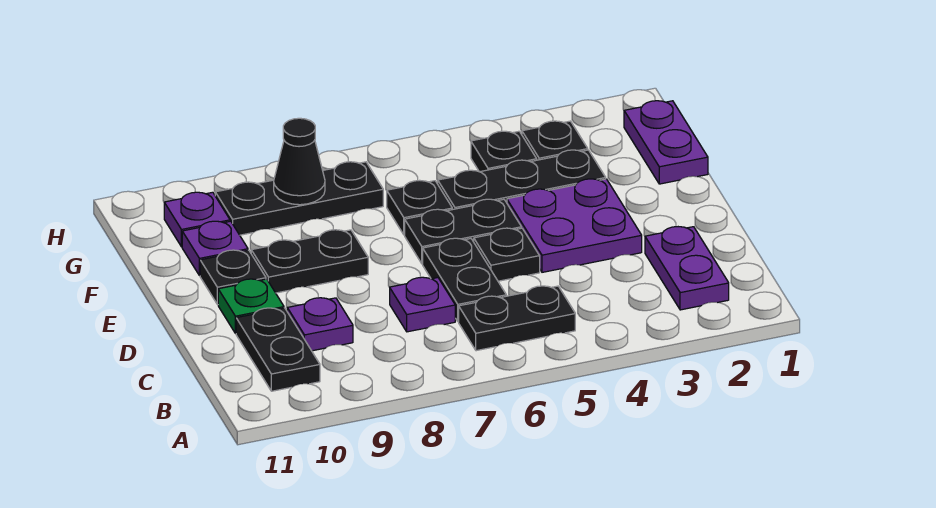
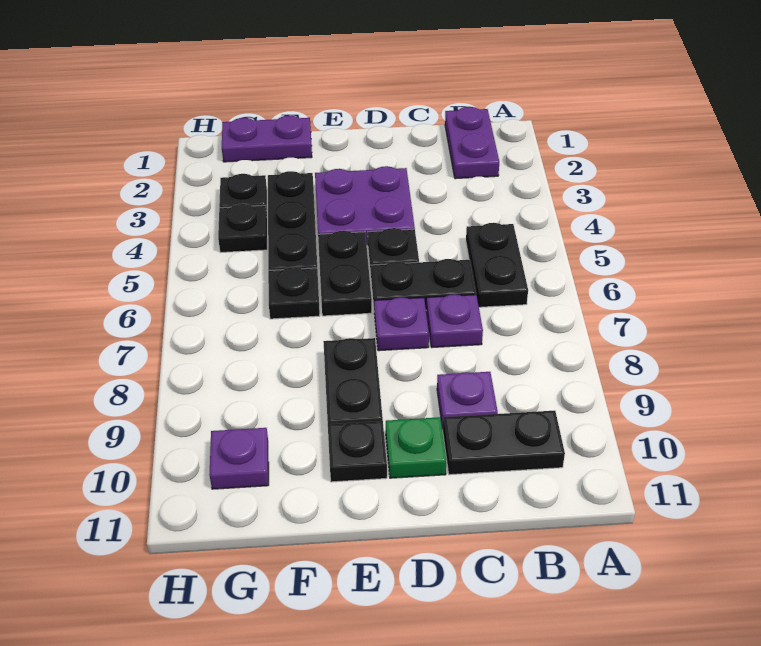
purple 1x2 plate [645,227,729,310] -> purple 1x2 plate turned to [445,107,499,179]
purple 1x1 plate [182,221,248,276] -> purple 1x1 plate moved to [374,297,429,351]
black 1x3 plate [215,162,383,235] -> none
black 1x1 cone [274,118,325,205] -> none

